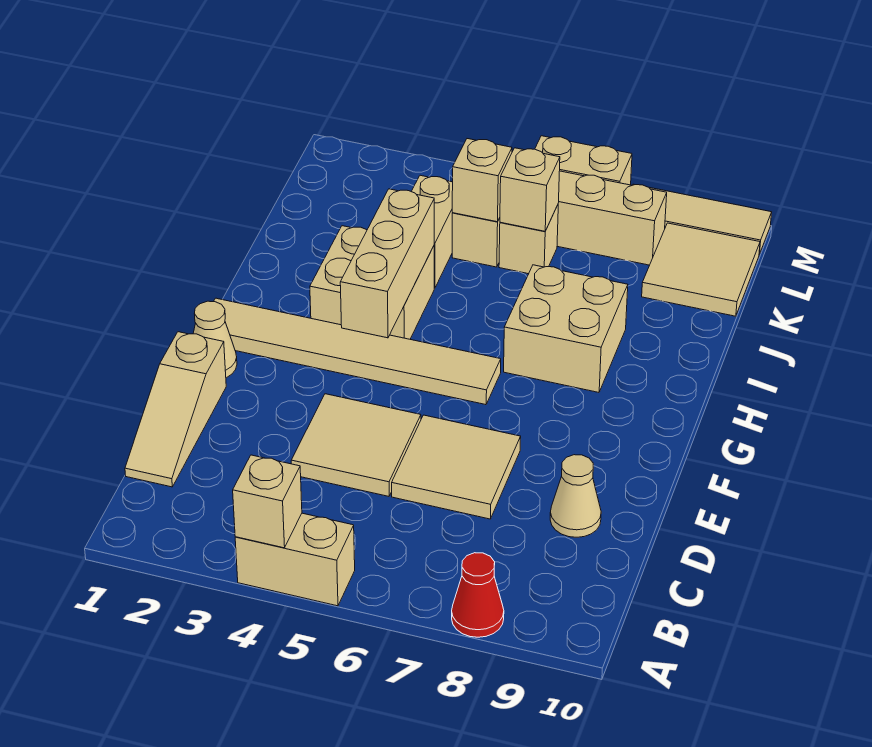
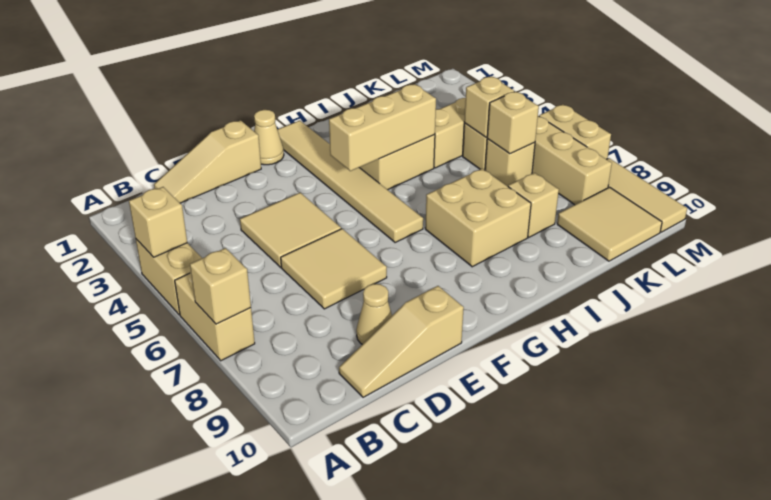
none -> tan 1x2 brick [175,272,255,361]
none -> tan 1x1 brick [190,248,251,324]
red 1x1 cone [452,553,504,637] -> none
none -> tan 1x3 slope [339,286,464,397]
none -> tan 1x1 brick [508,173,559,237]

